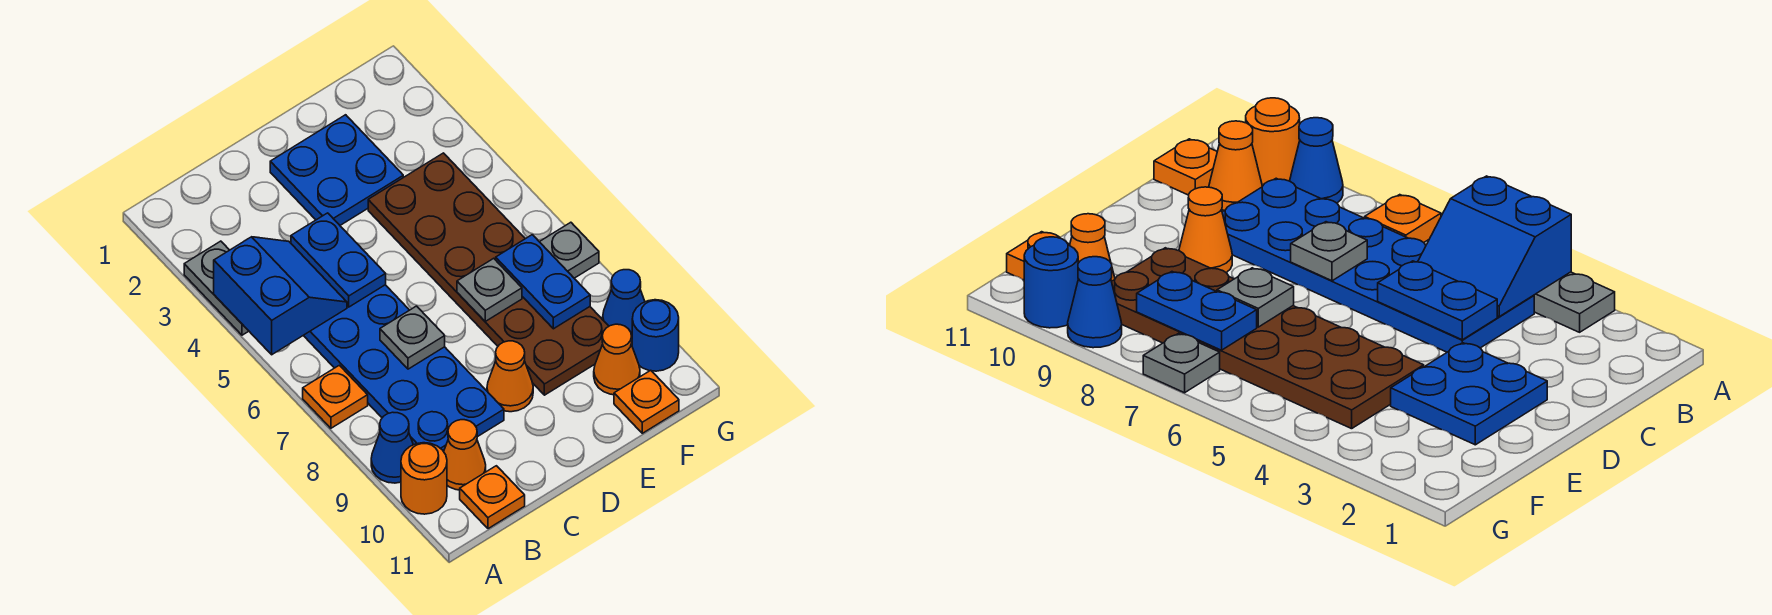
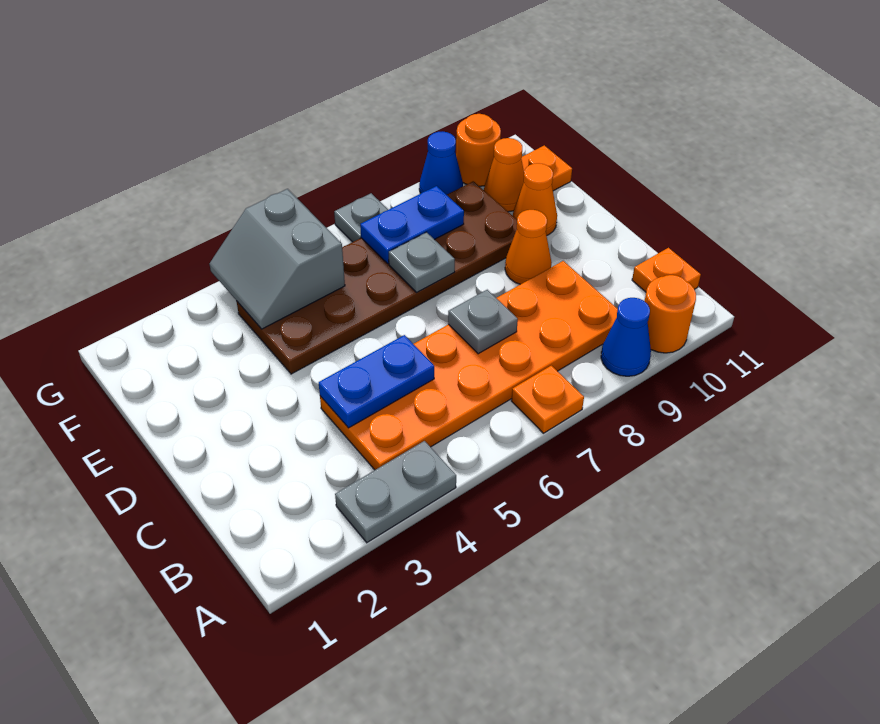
blue 2x2 slope [214,237,347,355] -> none
blue 2x6 plate [303,285,504,451] -> orange 2x6 plate [320,261,618,470]
orange 1x1 cone [444,420,486,490] -> orange 1x1 cone moved to [513,163,557,236]
blue 2x2 plate [270,115,403,225] -> none
none -> grey 2x2 slope [209,189,345,329]
blue 1x1 round brick [632,300,679,371] -> orange 1x1 round brick [456,114,501,186]

